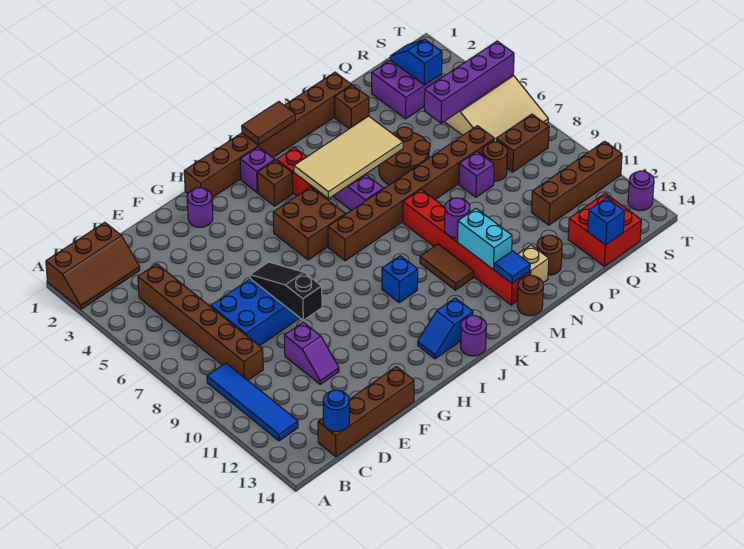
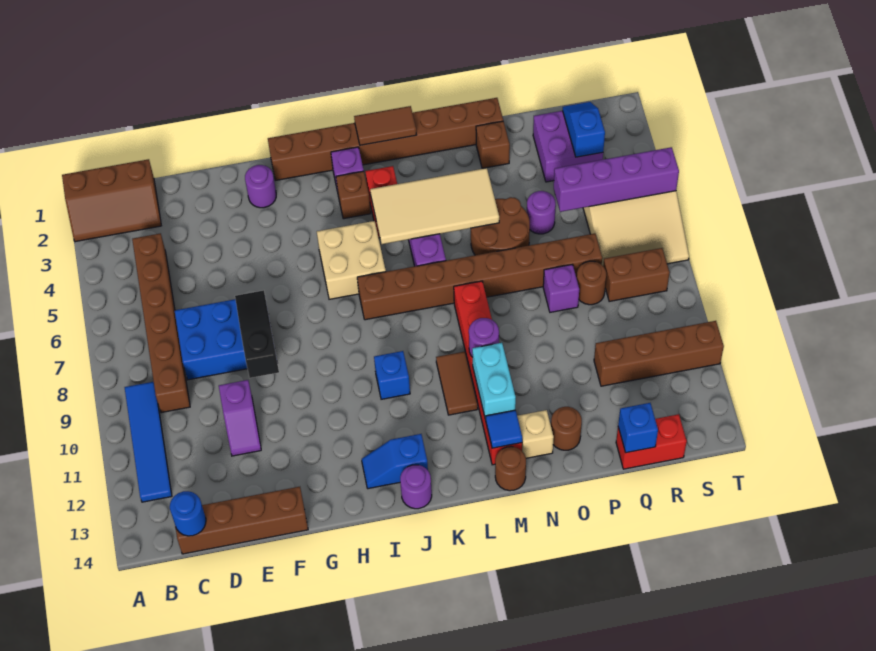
brown 2x2 brick [273,187,345,260] -> tan 2x2 brick [317,221,386,299]
red 2x2 brick [568,193,641,266] -> red 1x2 brick [616,414,687,469]
purple 1x1 round brick [628,171,654,210] -> purple 1x1 round brick moved to [527,191,556,234]

